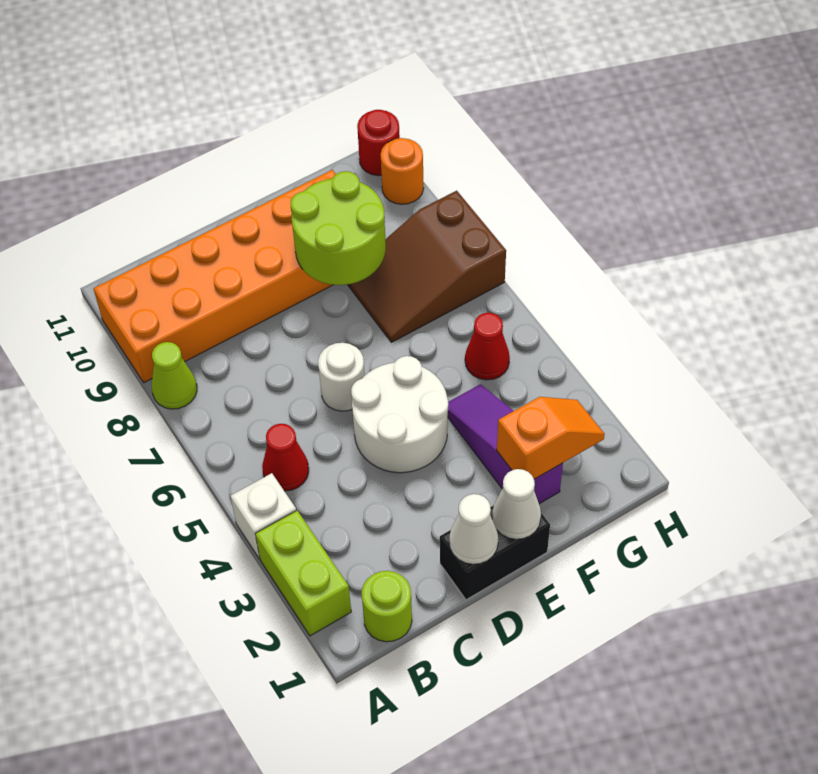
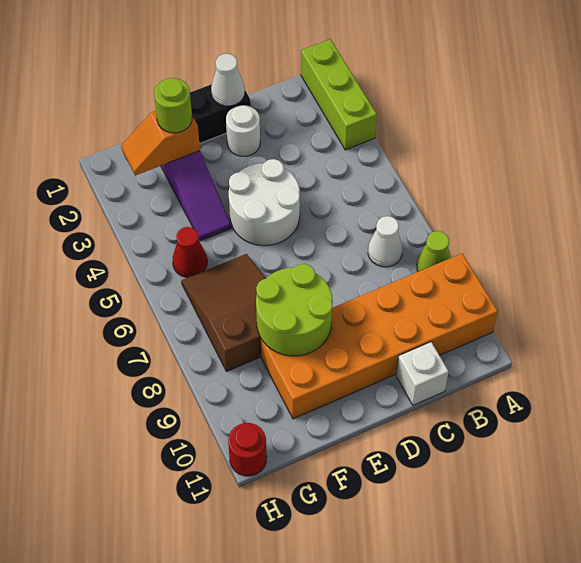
lime 1x2 brick [255,510,351,636] -> lime 1x3 brick [301,39,377,150]
white 1x1 brick [230,473,296,559] -> white 1x1 brick moved to [396,342,449,405]
lime 1x1 round brick [362,571,412,642] -> lime 1x1 round brick moved to [154,78,192,133]
red 1x1 cone [262,424,309,491] -> none
white 1x1 round brick [318,343,365,411] -> white 1x1 round brick moved to [226,105,260,156]
white 1x1 cone [492,469,541,539] -> white 1x1 cone moved to [368,216,402,267]
brown 2x3 slope [348,191,506,342] -> brown 2x3 slope turned to [182,254,266,371]
orange 1x1 round brick [381,138,424,204] -> none

